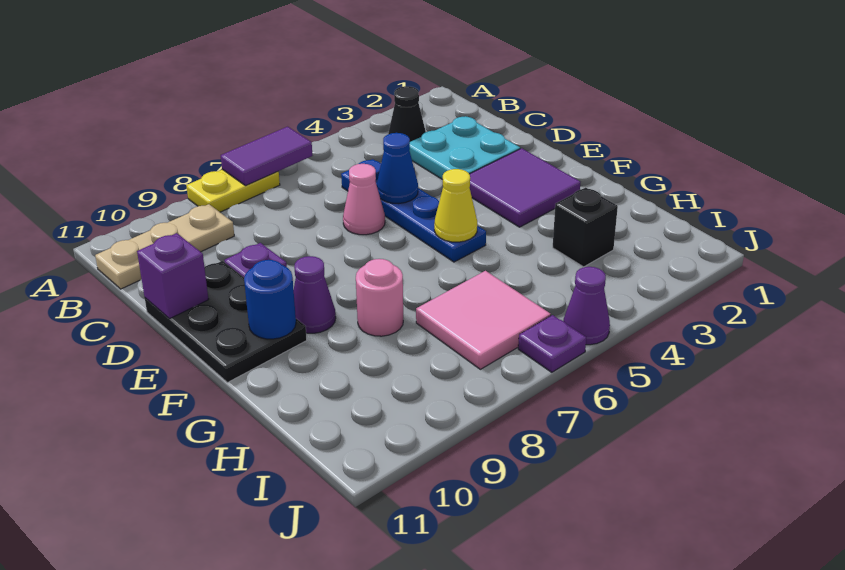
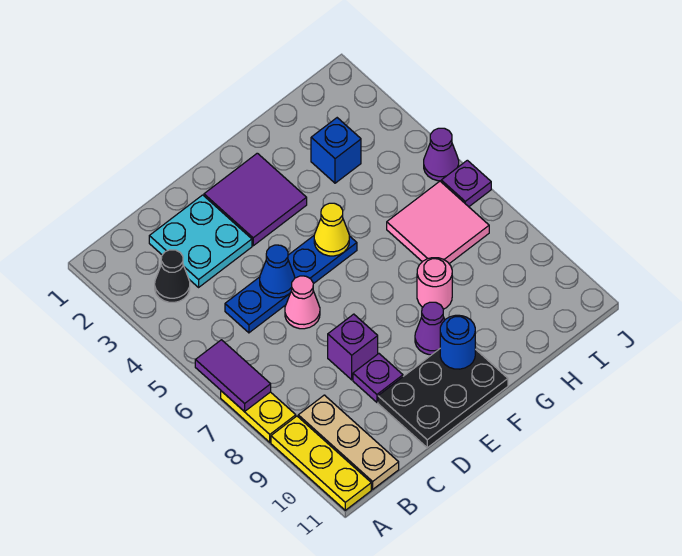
none -> yellow 1x3 plate [271,416,371,510]
purple 1x1 brick [137,233,209,319] -> purple 1x1 brick moved to [328,314,378,380]
black 1x1 brick [553,188,618,267] -> blue 1x1 brick [311,118,361,183]

